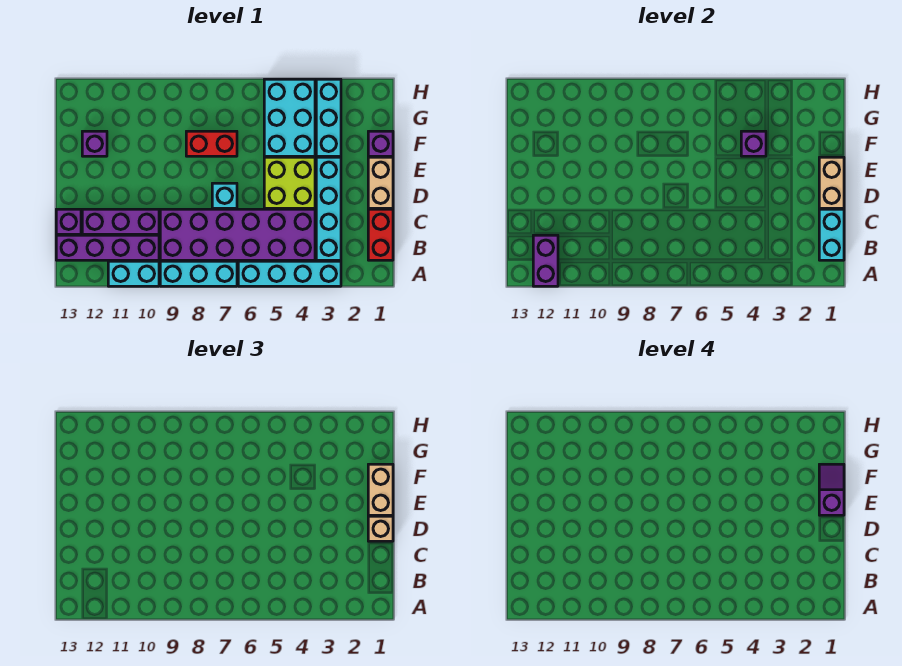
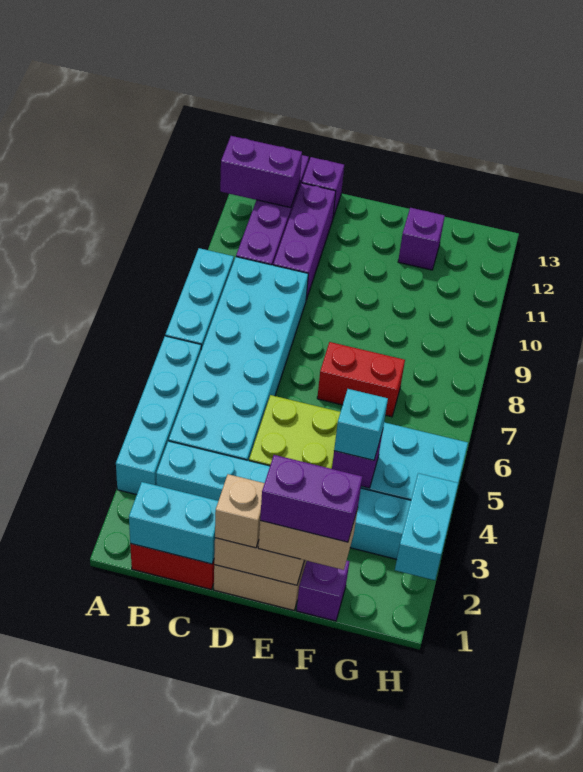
cyan 1x2 brick [108,261,159,286] -> cyan 1x2 brick moved to [395,473,458,580]
purple 2x6 brick [160,209,315,260] -> cyan 2x6 brick [169,257,308,461]
cyan 1x1 brick [212,183,237,208] -> cyan 1x1 brick moved to [334,389,388,460]
purple 1x2 slope [819,464,844,515] -> purple 1x2 brick [260,455,362,542]
red 1x2 brick [186,131,237,156] -> red 1x2 brick turned to [317,342,405,417]

